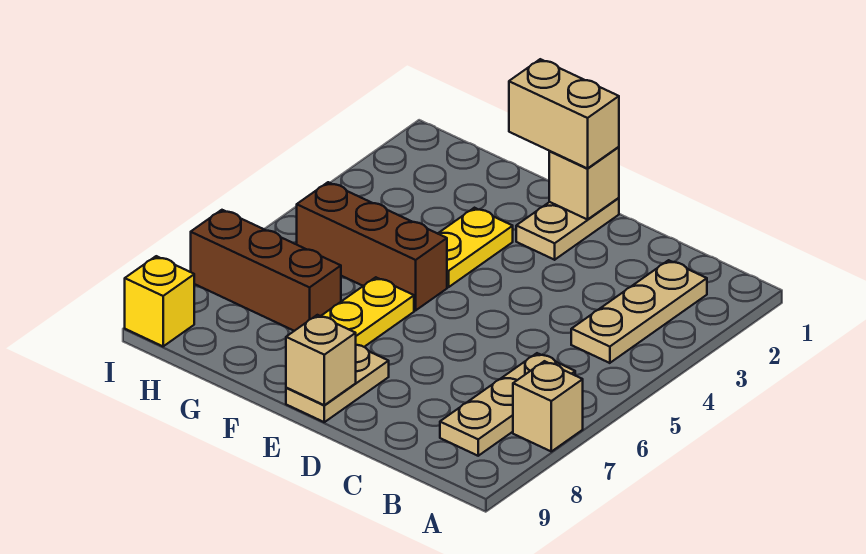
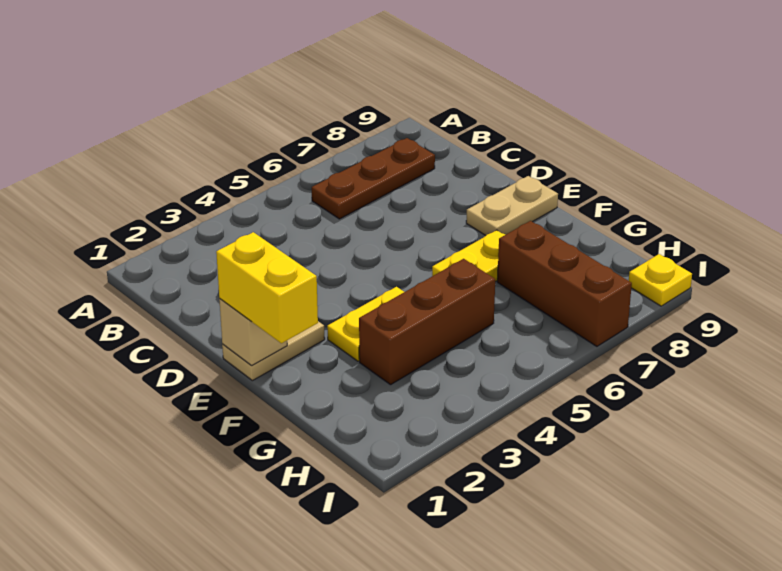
tan 1x1 brick [513,361,583,451] -> none
tan 1x3 plate [571,260,707,363] -> none
tan 1x3 plate [440,353,575,456] -> brown 1x3 plate [312,138,435,219]
tan 1x2 brick [509,59,619,168] -> yellow 1x2 brick [216,232,318,343]
tan 1x1 brick [286,315,356,405] -> none
brown 1x3 brick [297,182,447,310] -> brown 1x3 brick turned to [359,259,495,385]
yellow 1x1 brick [125,256,194,346] -> yellow 1x1 plate [629,254,692,306]

